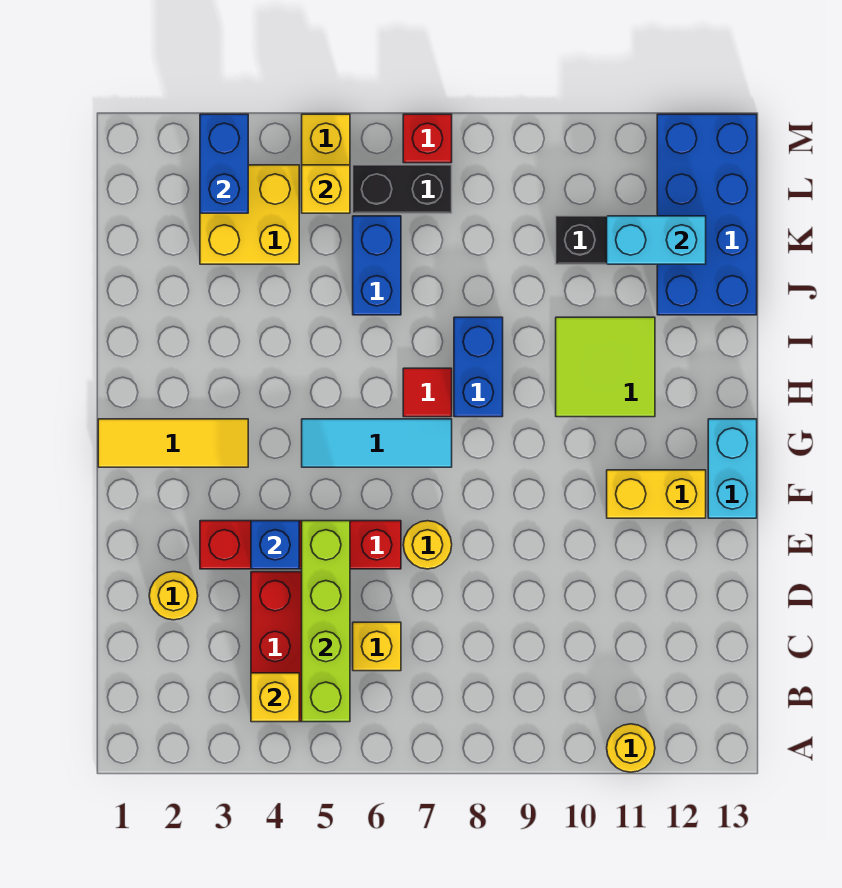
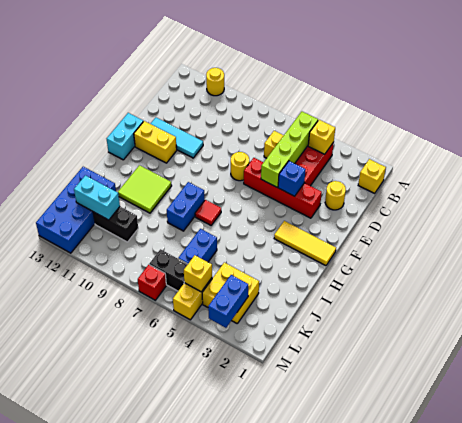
none -> yellow 1x1 brick [358,159,386,193]
cyan 1x3 tile [302,419,452,467] -> cyan 1x3 tile moved to [151,118,203,158]

